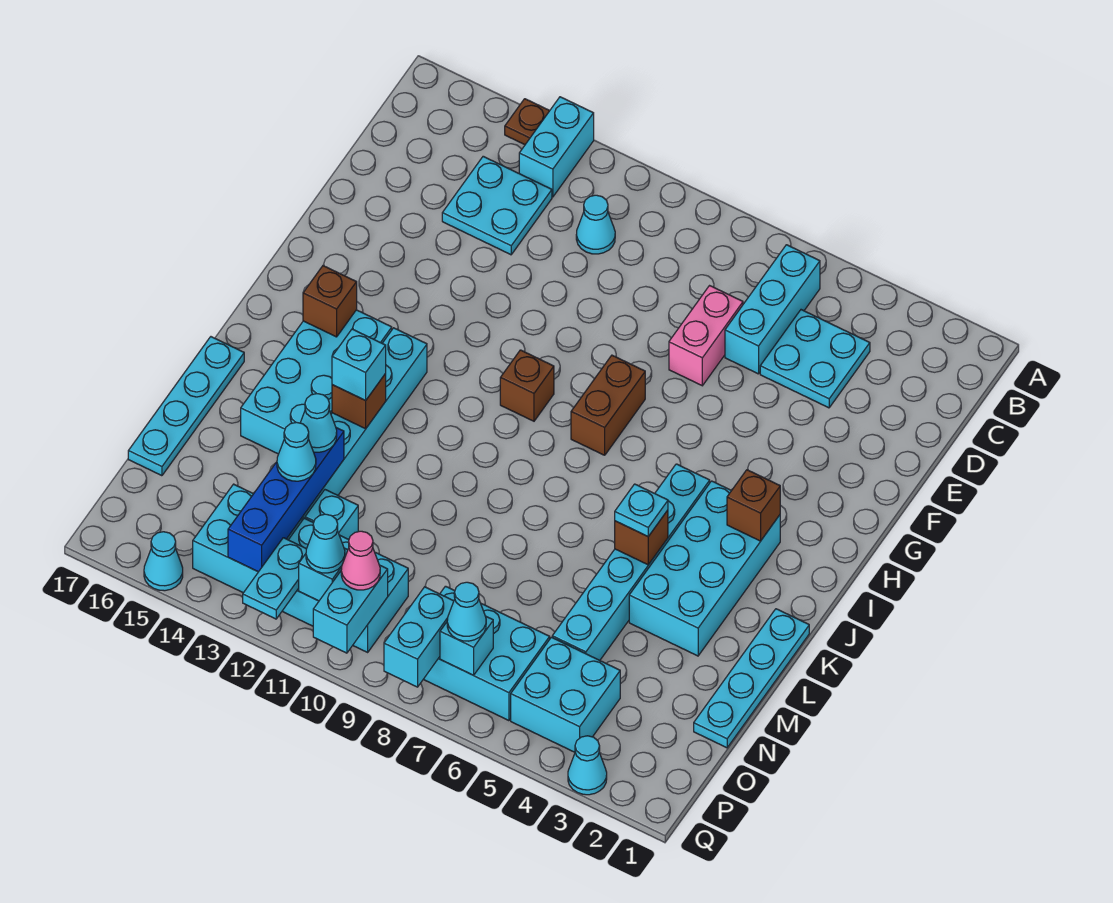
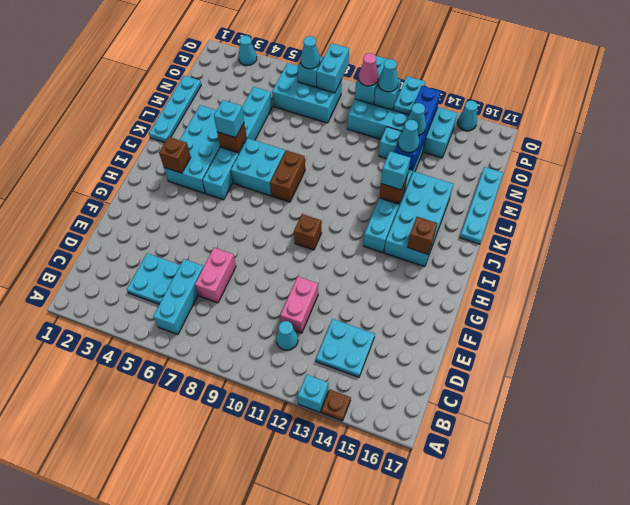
cyan 1x2 brick [519,97,594,197] -> cyan 1x1 brick [298,375,328,412]
none -> pink 1x2 brick [280,277,318,333]
brown 1x2 brick [571,355,645,455] -> brown 1x2 brick moved to [270,150,305,202]
cyan 1x1 plate [615,484,668,536] -> cyan 1x1 brick [214,100,244,138]
cyan 2x2 brick [511,637,620,752] -> cyan 2x2 brick moved to [231,138,285,196]

